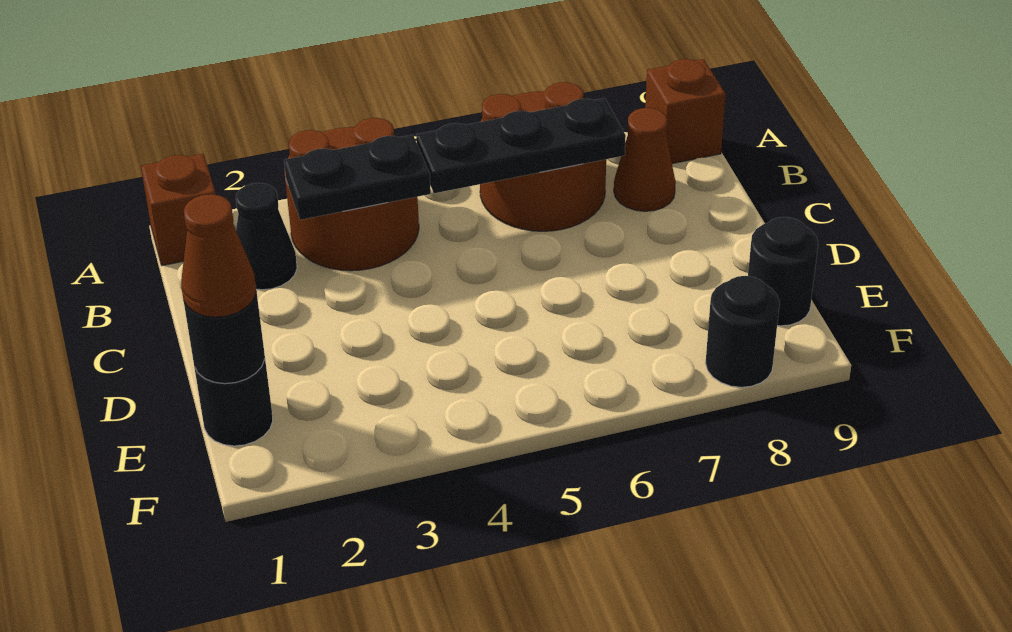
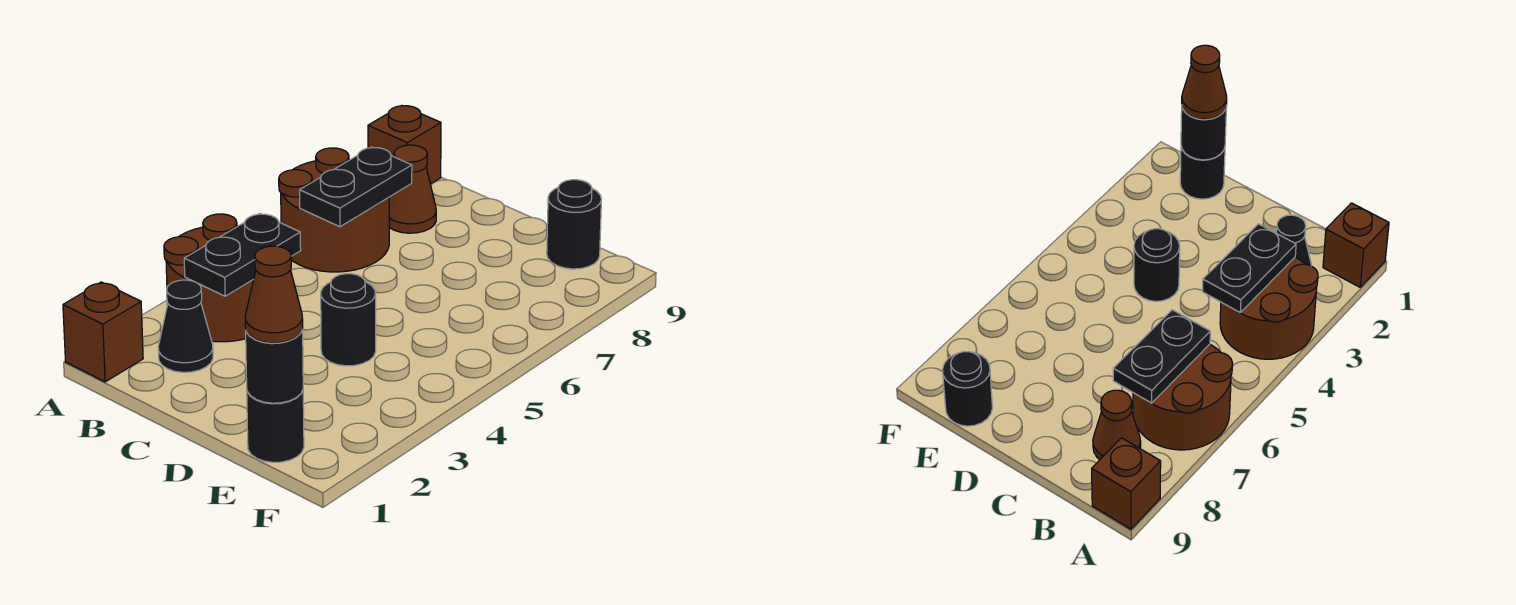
black 1x3 plate [416,98,626,193] -> black 1x2 plate [300,147,412,227]
black 1x1 round brick [706,276,780,387] -> black 1x1 round brick moved to [321,274,376,366]

